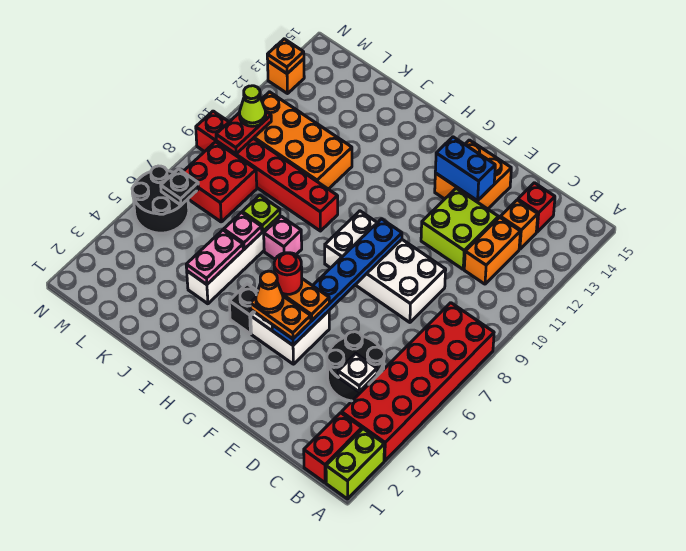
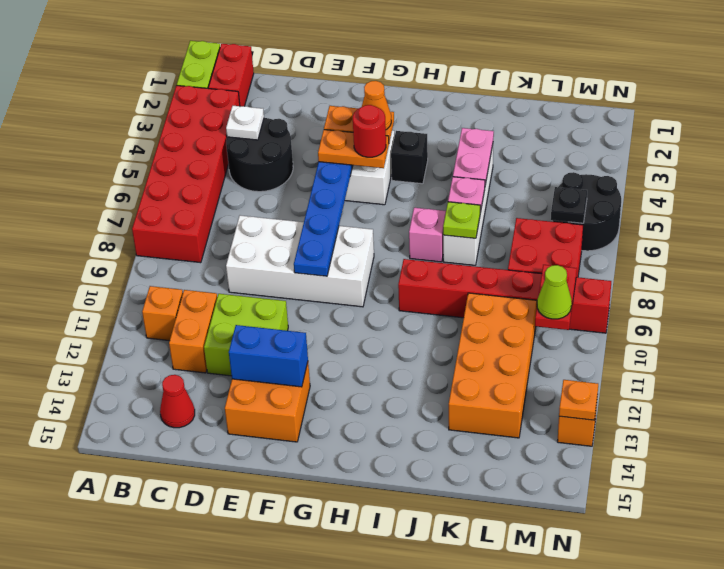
orange 1x1 brick [500,200,538,249] -> orange 1x1 brick moved to [142,286,183,341]
red 1x1 brick [518,183,555,232] -> red 1x1 cone [160,375,195,428]
orange 2x4 brick [254,92,352,189] -> orange 2x4 brick turned to [449,293,537,438]

